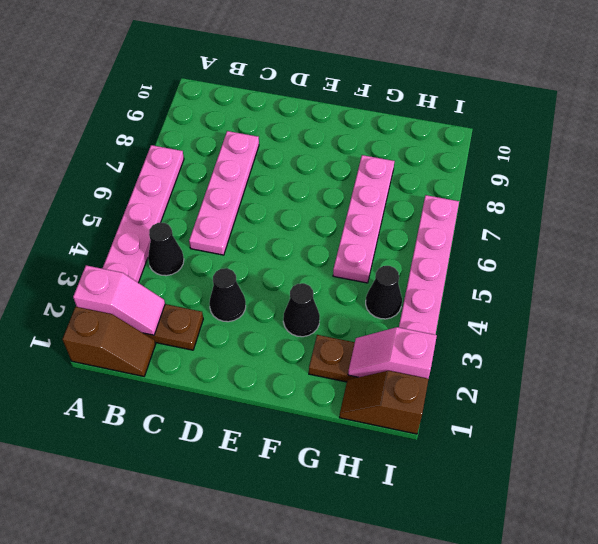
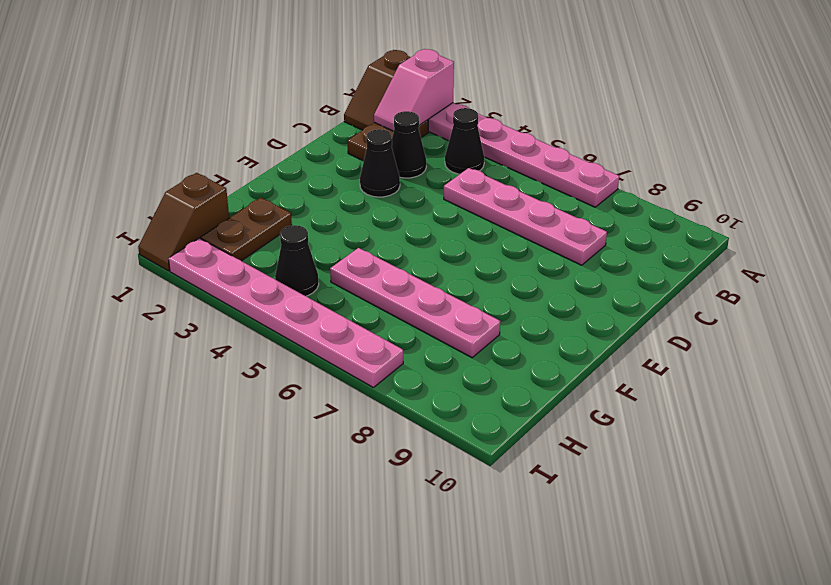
black 1x1 cone [283,283,320,337] -> black 1x1 cone moved to [391,111,426,178]
brown 1x2 slope [339,371,428,434] -> brown 1x2 slope turned to [138,173,229,271]
pink 1x2 slope [348,327,437,379] -> none

